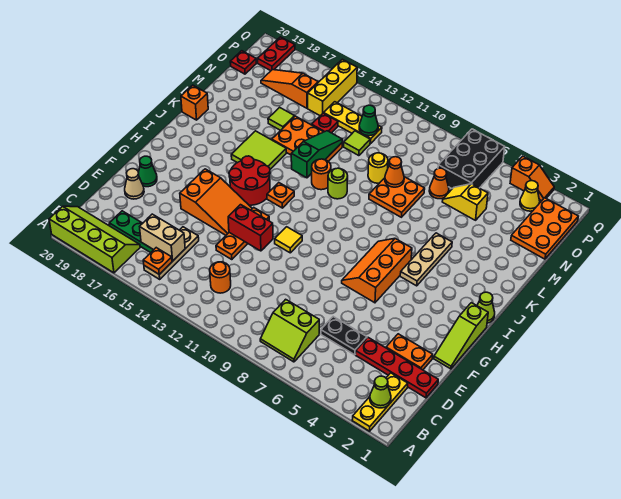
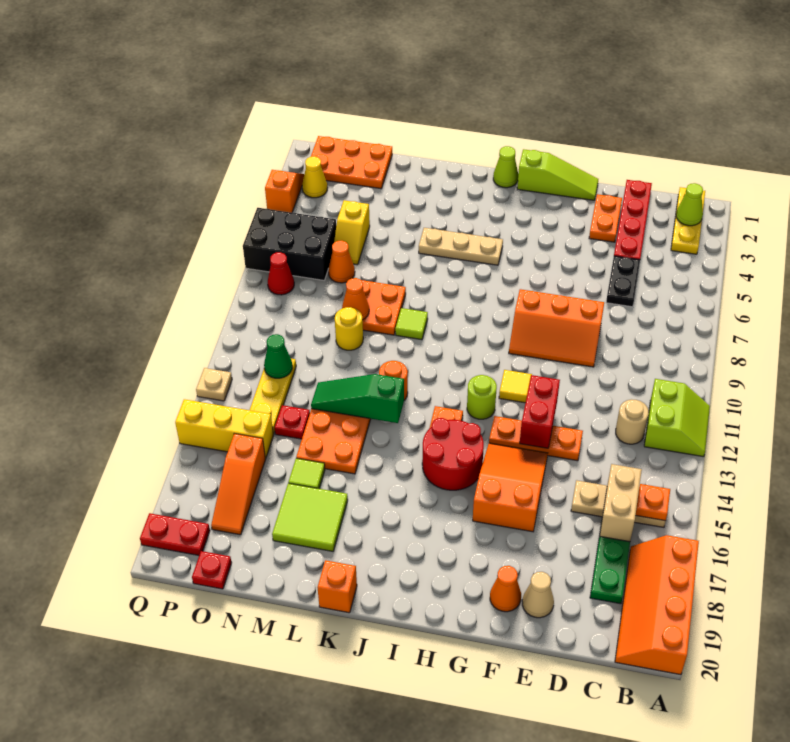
yellow 1x3 plate [352,373,408,431] -> yellow 1x3 plate turned to [671,187,705,254]
lime 2x4 slope [49,206,140,273] -> orange 2x4 slope [615,535,699,675]
lime 2x2 slope [260,299,319,362] -> lime 2x2 slope moved to [644,379,710,457]
orange 1x1 round brick [210,262,231,293] -> tan 1x1 round brick [616,399,649,444]
green 1x1 cone [138,156,157,187] -> orange 1x1 cone [490,566,521,612]
orange 2x3 slope [342,238,412,303] -> orange 2x3 slope moved to [509,289,604,367]
lime 2x2 tile [231,131,286,169] -> lime 2x2 tile moved to [272,483,348,551]
lime 1x1 round brick [328,168,348,199] -> lime 1x1 round brick moved to [467,375,497,419]
lime 1x1 tile [344,131,370,156] -> lime 1x1 tile moved to [395,308,428,340]
none -> red 1x1 cone [268,252,294,295]
none -> tan 1x1 plate [196,368,232,401]

